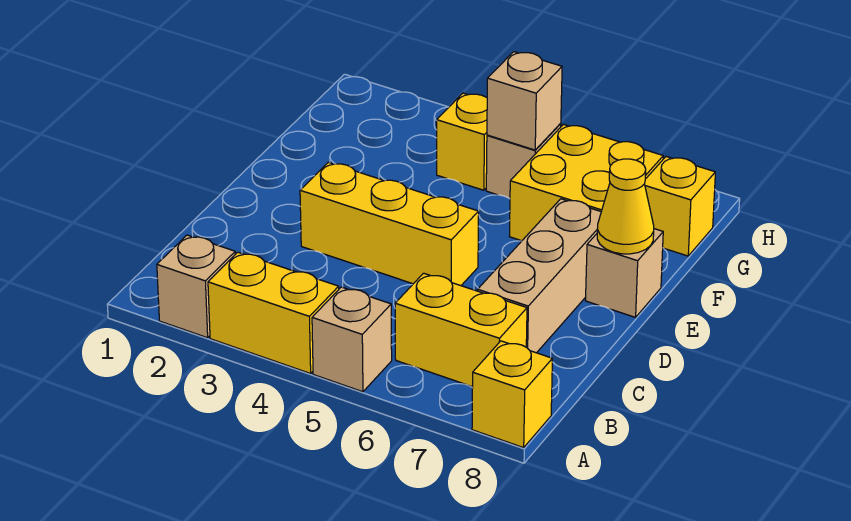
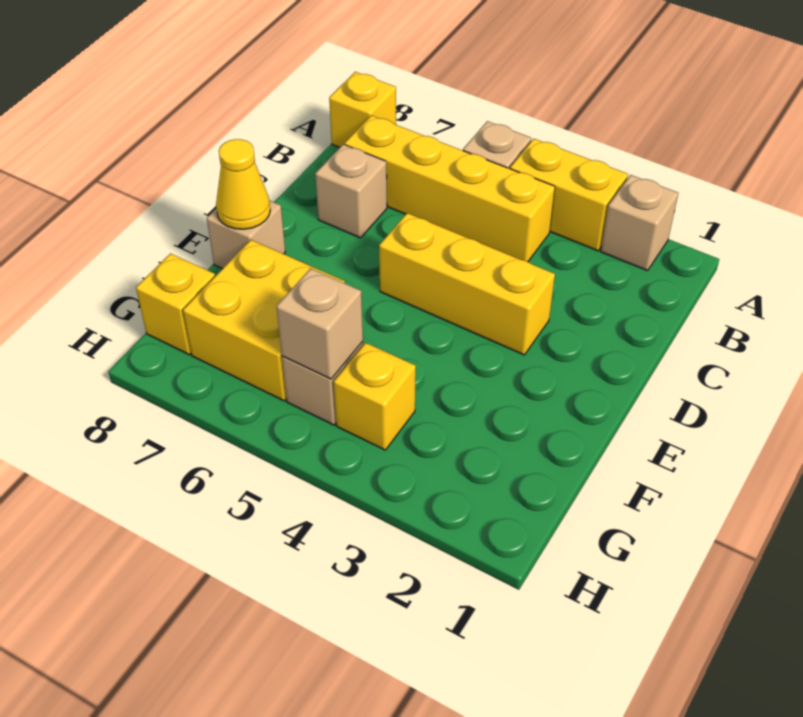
yellow 1x2 brick [395,273,527,387] -> yellow 1x4 brick [345,115,555,262]
tan 1x3 brick [478,199,601,353] -> tan 1x1 brick [315,144,387,238]

